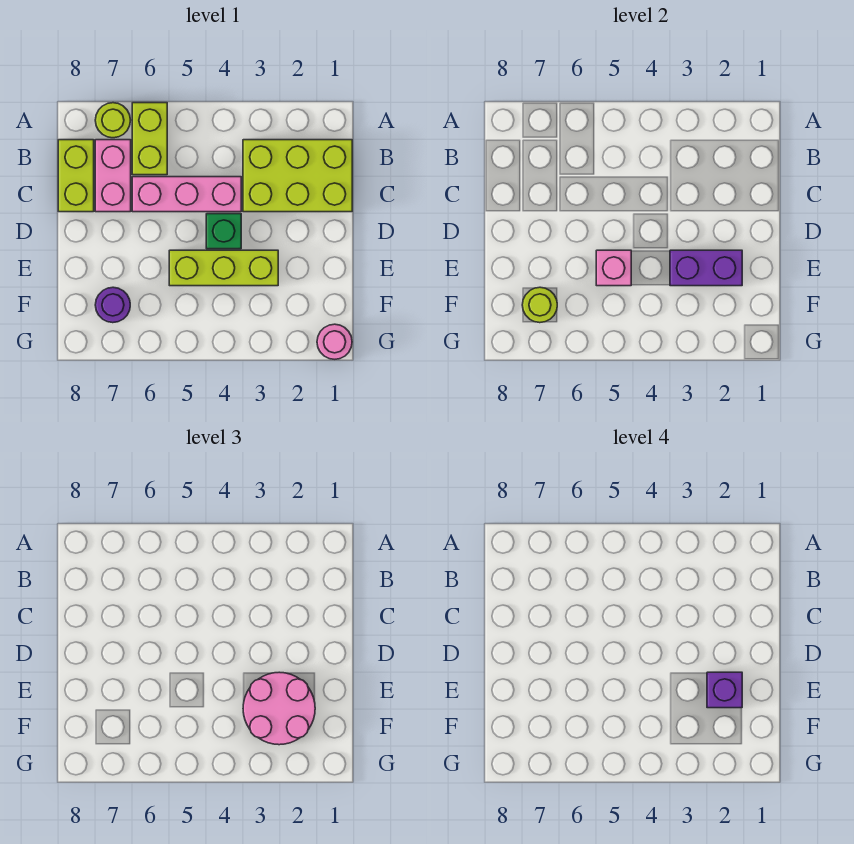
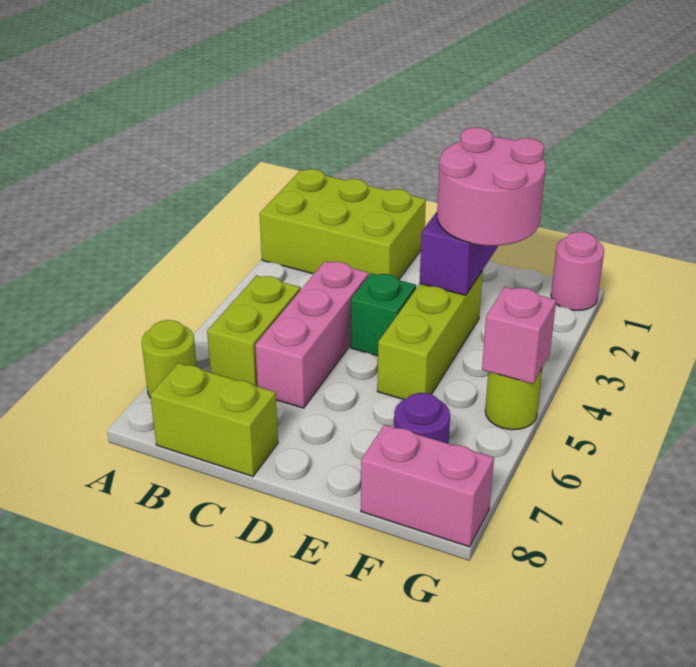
lime 1x2 brick [132,103,167,175] -> lime 1x2 brick turned to [207,275,300,387]
lime 2x3 brick [243,140,352,212] -> lime 2x3 brick turned to [260,169,426,280]
pink 1x2 brick [95,140,131,212] -> pink 1x2 brick moved to [361,425,494,547]
purple 1x1 brick [707,672,742,708] -> none
pink 1x1 brick [596,250,631,286] -> pink 1x1 brick moved to [482,287,556,384]
lime 1x1 round brick [522,287,557,323] -> lime 1x1 round brick moved to [485,367,543,430]

